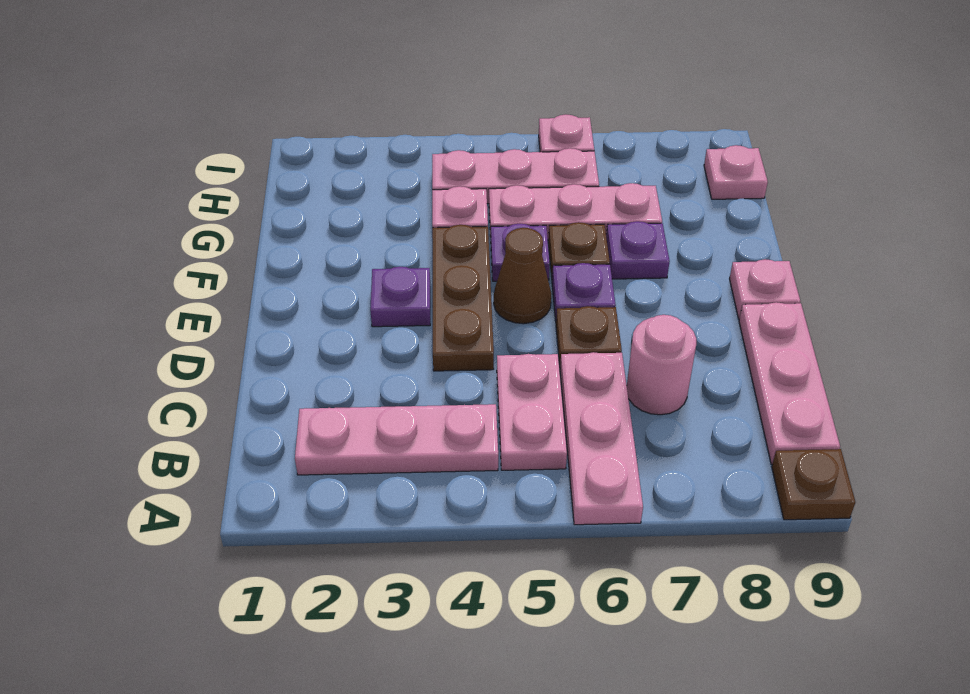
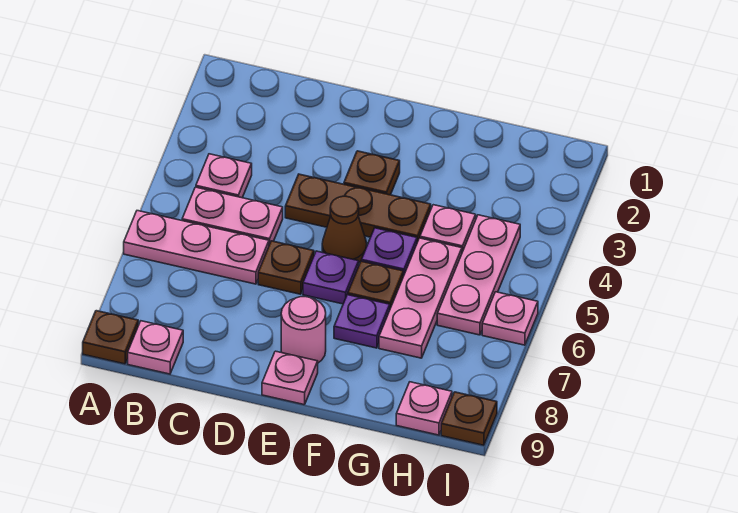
pink 1x3 plate [295,404,498,475] -> pink 1x1 plate [196,154,252,198]
pink 1x3 plate [739,302,840,464] -> pink 1x1 plate [128,321,183,374]
pink 1x1 round brick [627,315,696,415] -> pink 1x1 round brick moved to [281,297,326,363]
purple 1x1 plate [370,267,430,327] -> brown 1x1 plate [344,151,400,195]
none -> brown 1x1 plate [441,392,497,445]

